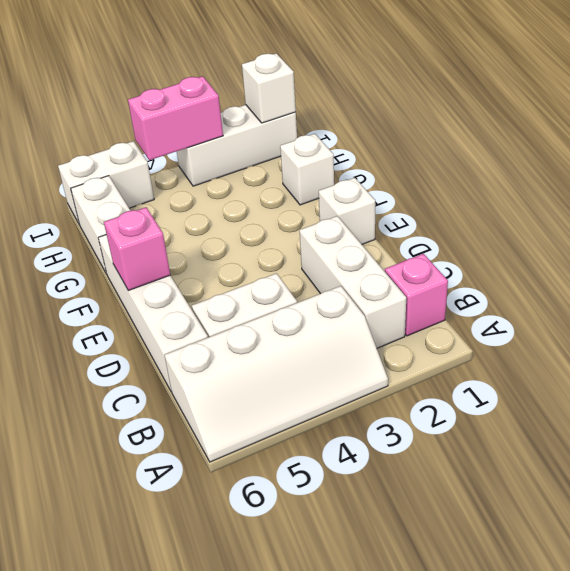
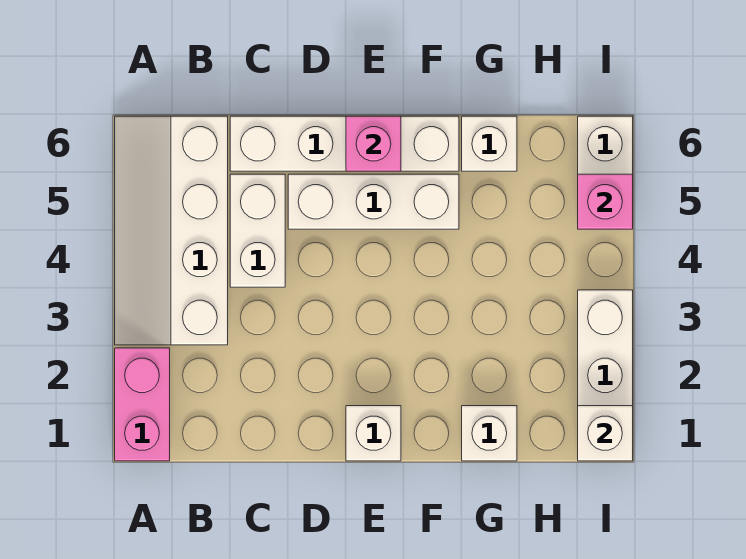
pink 1x1 brick [385,254,448,336] -> pink 1x1 brick moved to [578,174,633,229]
white 1x3 brick [300,216,406,348] -> white 1x3 brick moved to [288,174,459,229]
white 1x2 brick [71,176,130,274] -> white 1x1 brick [462,116,517,171]
pink 1x2 brick [128,76,223,160] -> pink 1x2 brick moved to [115,348,170,461]

